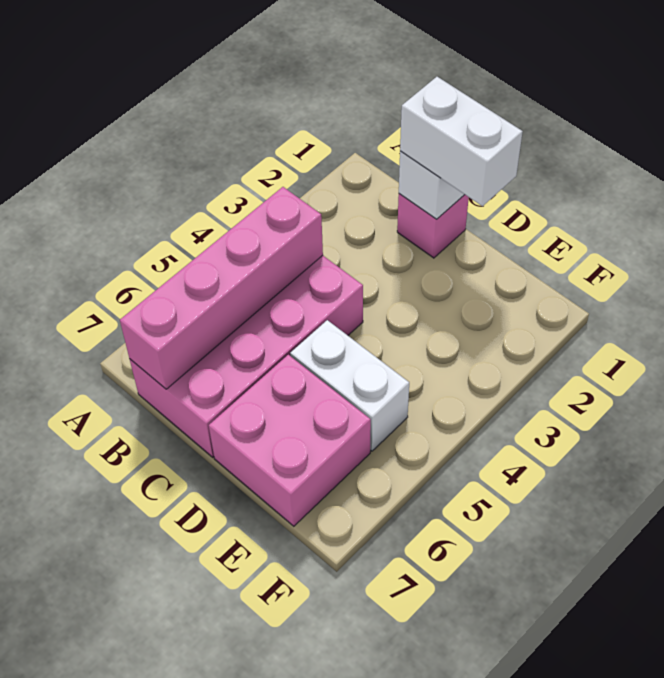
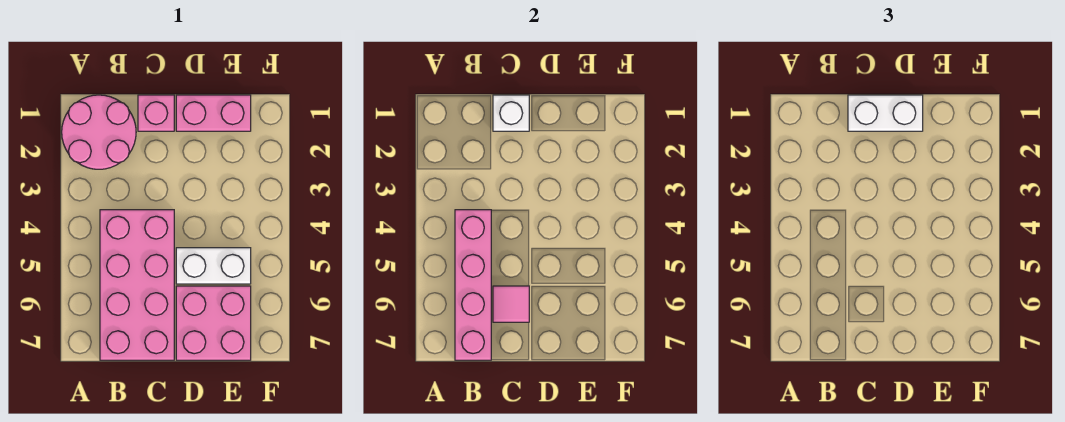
none -> pink 2x2 round brick [62,95,136,169]
none -> pink 1x1 tile [493,286,529,322]
none -> pink 1x2 brick [176,95,251,131]

